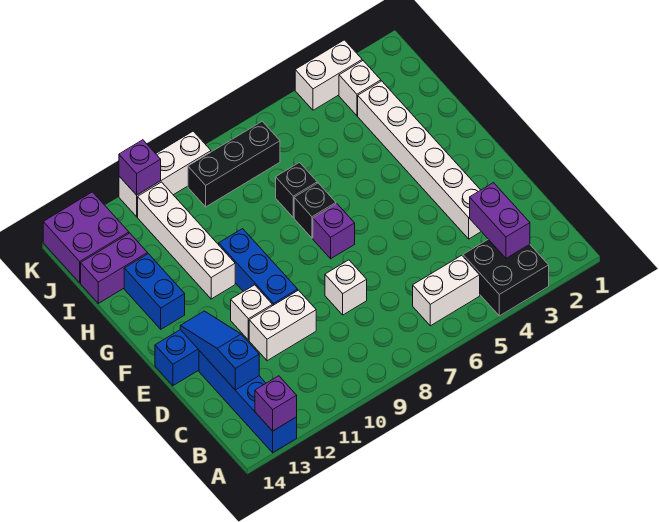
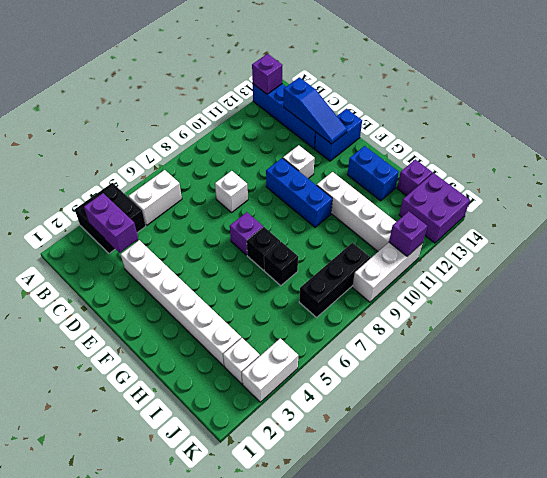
white 1x2 brick [249,290,316,361] -> none
purple 1x2 brick [81,233,148,303] -> purple 1x1 brick [397,159,432,196]

